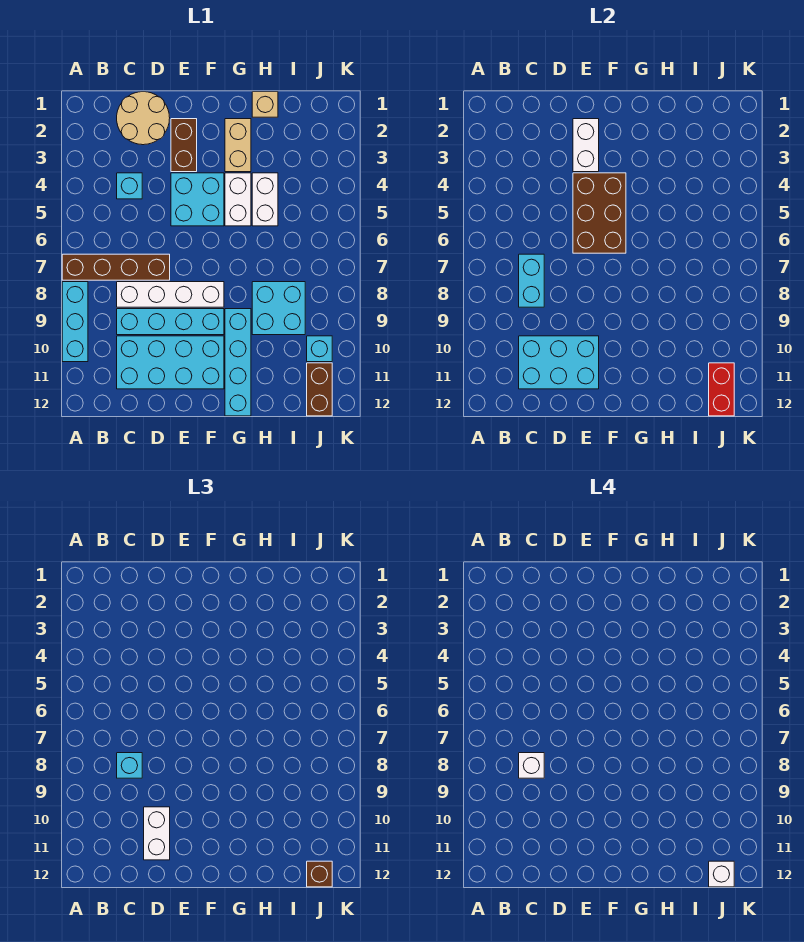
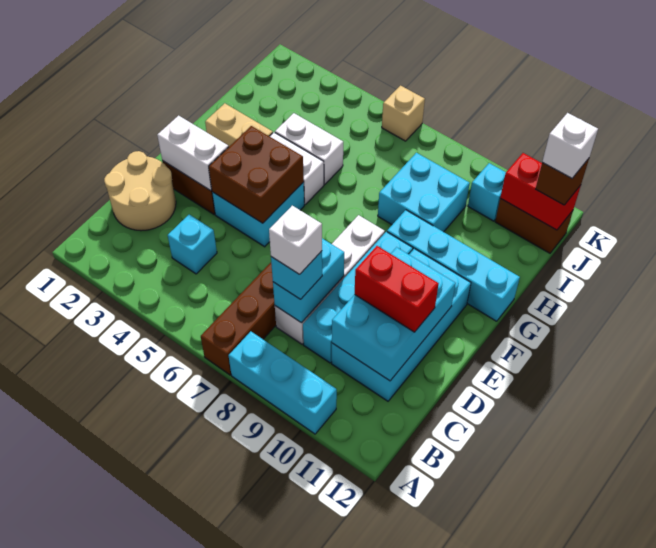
cyan 1x2 brick [519,254,544,307] -> cyan 1x2 brick turned to [273,238,344,323]
white 1x2 brick [144,807,170,860] -> red 1x2 brick [355,246,439,332]
brown 2x3 brick [573,173,626,253] -> brown 2x2 brick [209,126,304,223]
tan 1x1 brick [252,92,278,117] -> tan 1x1 brick moved to [382,86,425,141]

